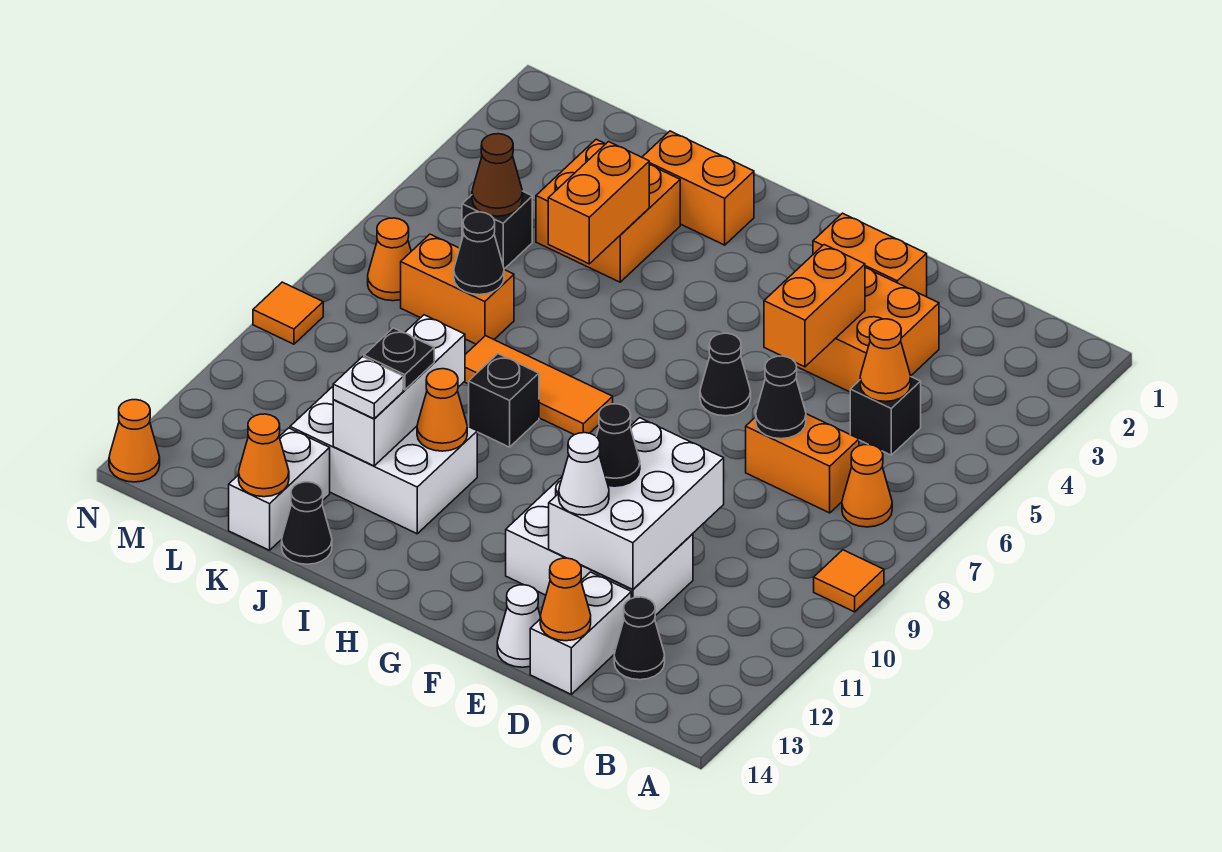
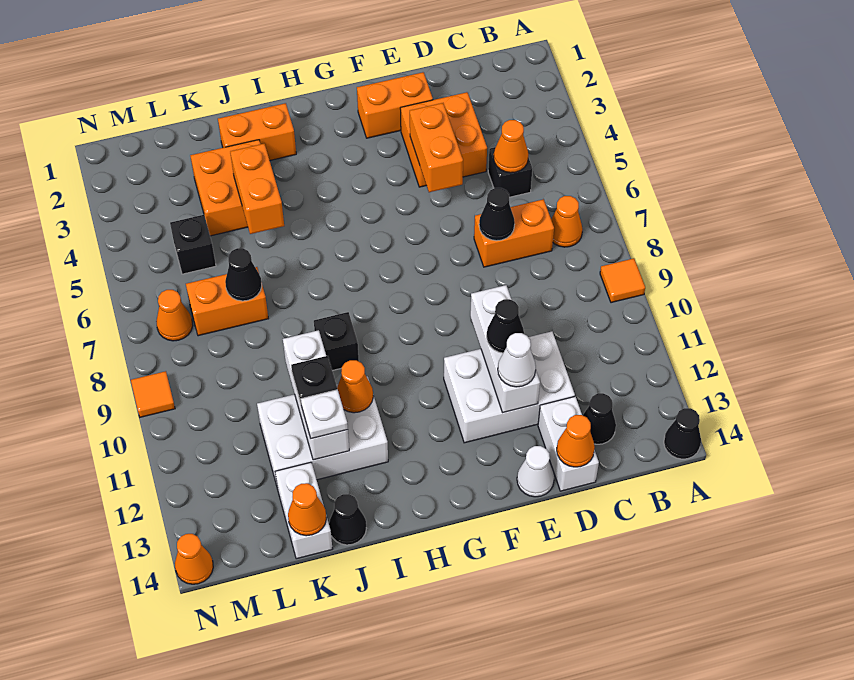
white 2x3 brick [549,418,724,589] -> white 1x3 brick [470,285,540,413]
black 1x1 cone [700,333,751,416] -> black 1x1 cone moved to [664,408,701,459]
orange 1x3 tile [464,336,613,435] -> none
brown 1x1 cone [472,134,523,216] -> none

